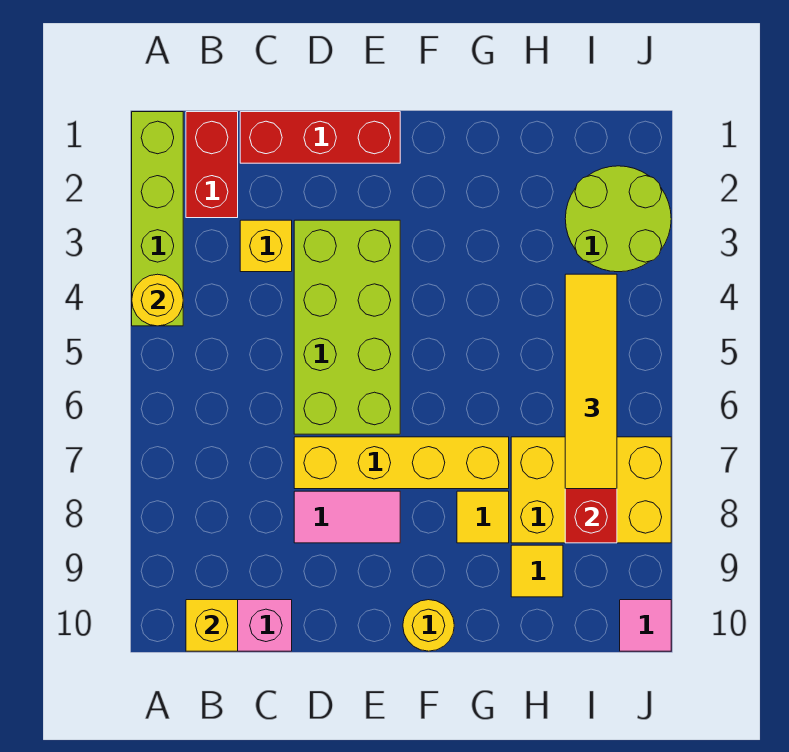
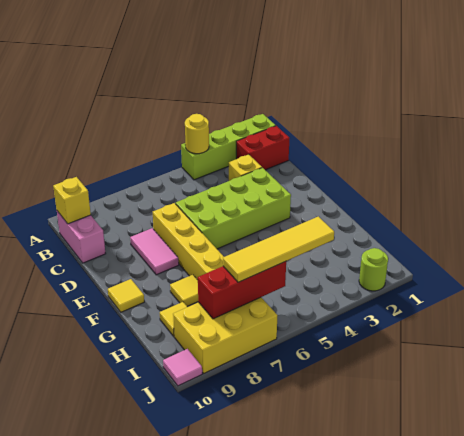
red 1x3 brick [240,112,400,163] -> none
yellow 1x1 round brick [403,600,454,651] -> yellow 1x1 tile [108,279,144,312]
yellow 2x3 brick [511,437,671,543] -> yellow 2x3 brick turned to [173,297,277,373]
lime 2x2 round brick [565,166,671,272] -> lime 1x1 round brick [359,248,388,291]

